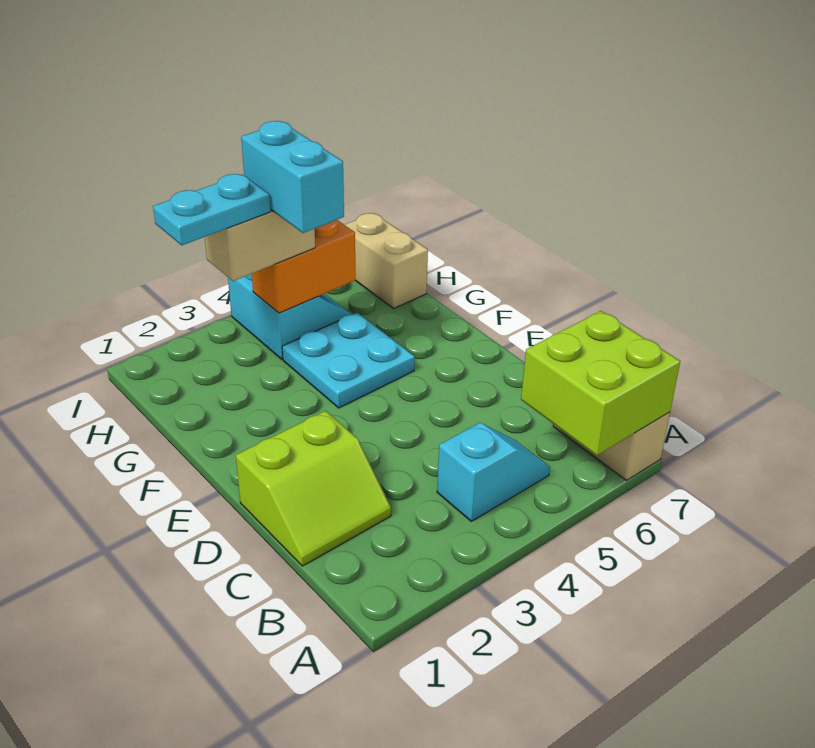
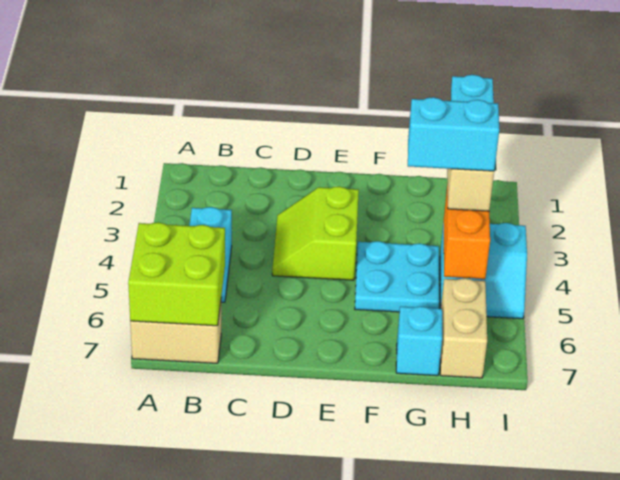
lime 2x2 slope [236,411,391,566] -> lime 2x2 slope moved to [272,186,359,280]
none -> cyan 1x1 brick [396,306,442,376]
tan 1x2 brick [345,213,428,308] -> tan 1x2 brick turned to [440,278,487,378]

